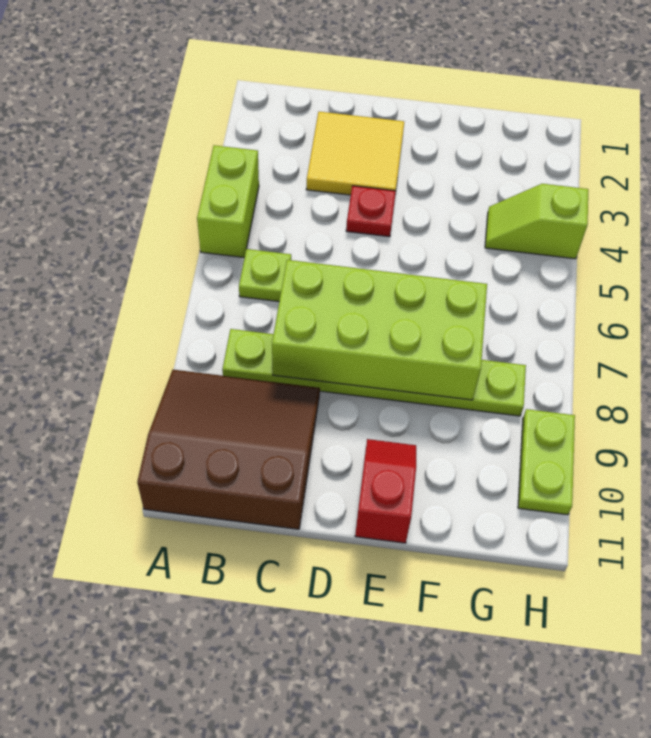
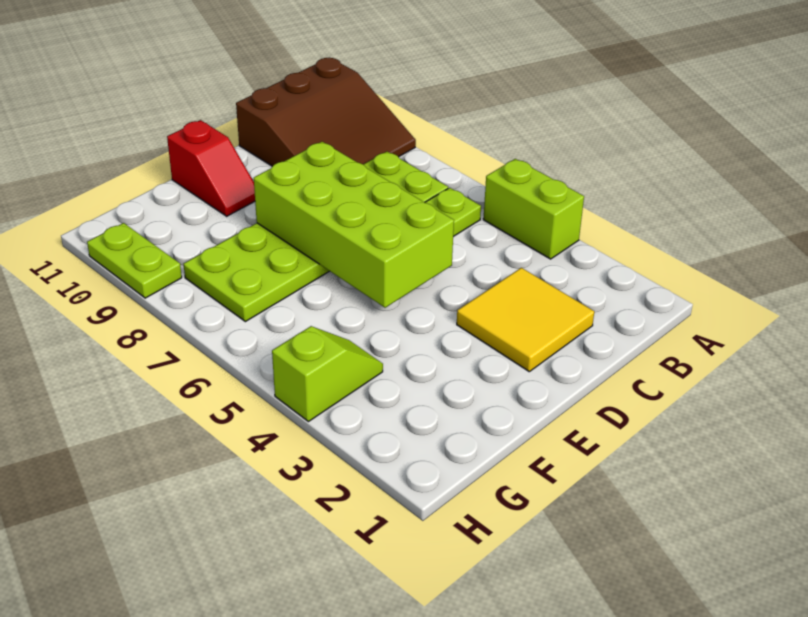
lime 1x6 plate [222,329,526,416] -> lime 2x6 plate [184,151,448,322]
lime 2x4 brick [272,260,487,400] -> lime 2x4 brick turned to [254,142,454,308]
red 1x1 plate [346,186,396,237] -> none

